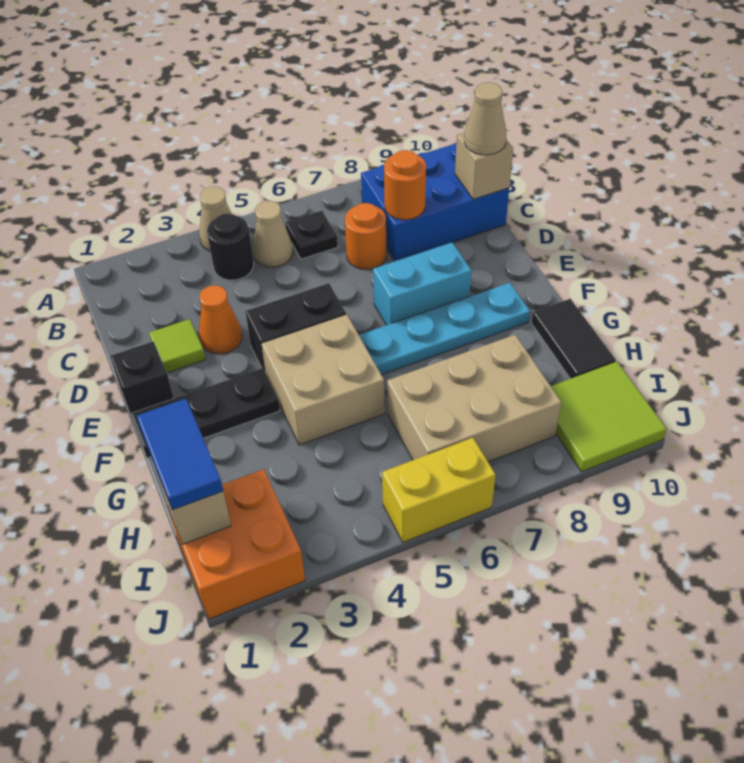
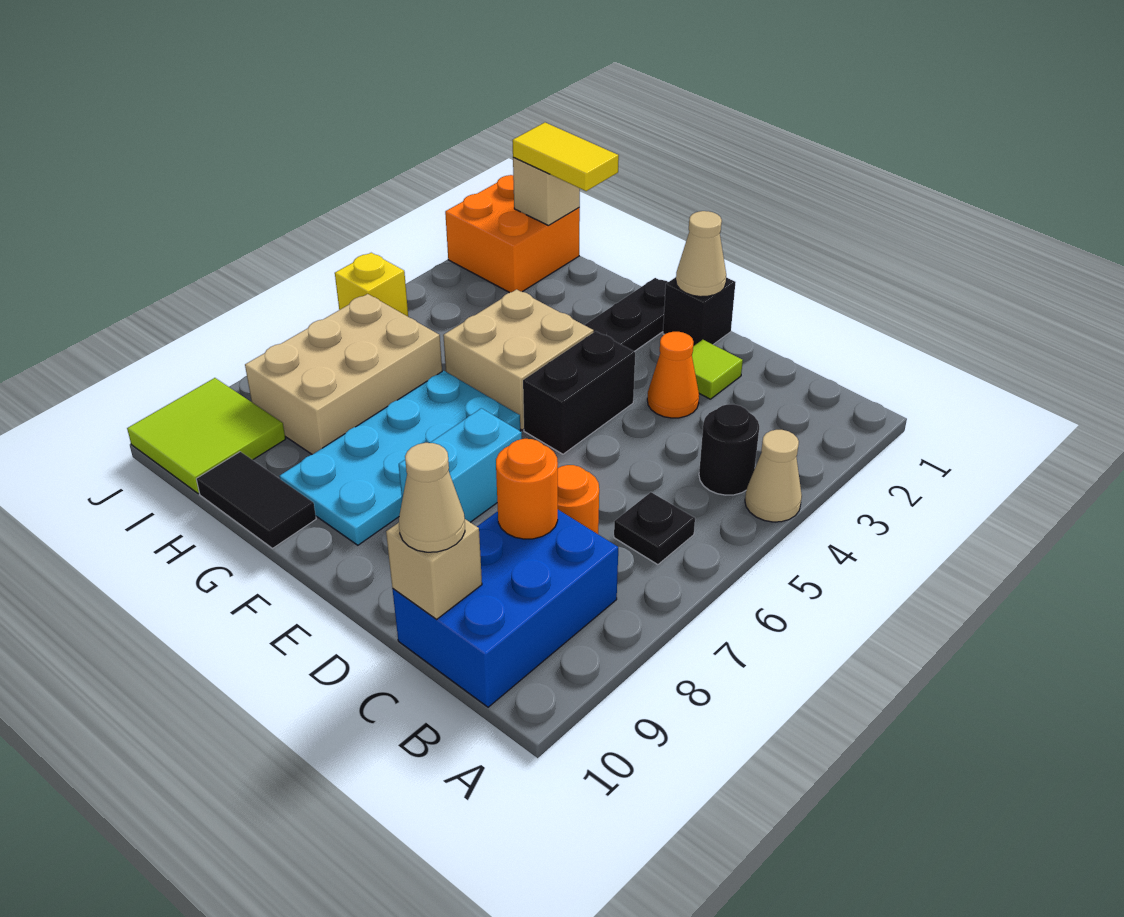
tan 1x1 cone [252,201,293,267] -> tan 1x1 cone moved to [676,211,726,297]
cyan 1x4 plate [359,283,530,375] -> cyan 2x4 plate [279,371,520,545]
blue 1x2 tile [137,399,223,510] -> yellow 1x2 tile [513,123,619,191]
yellow 1x2 brick [382,438,496,542] -> yellow 1x1 brick [335,253,408,316]

